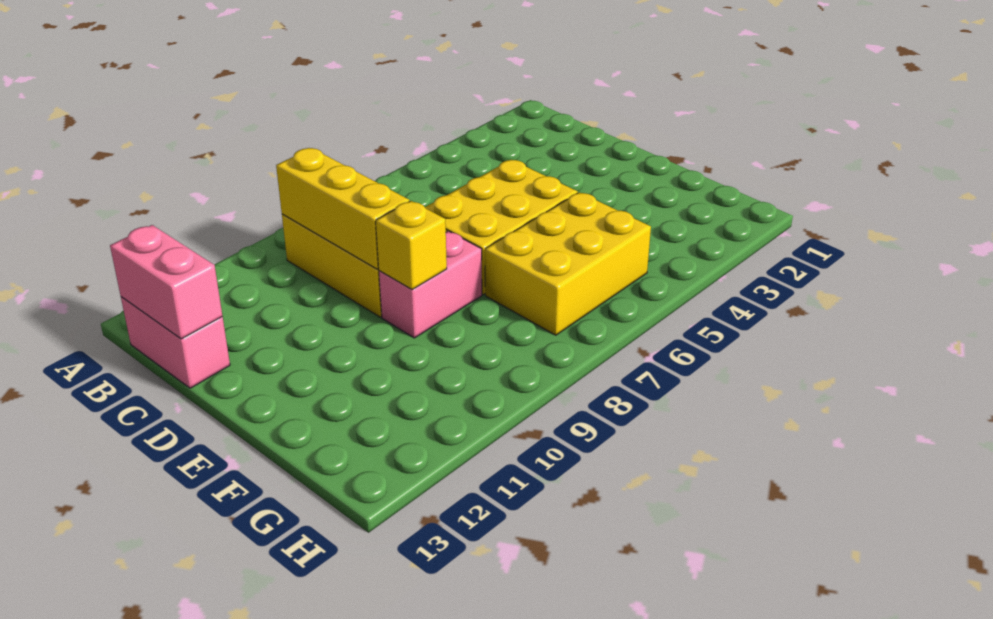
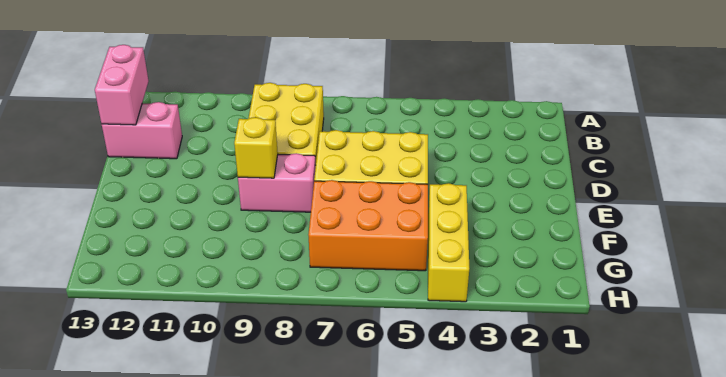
yellow 1x3 brick [276,148,410,269] -> yellow 1x3 brick moved to [428,183,469,302]
pink 1x2 brick [121,297,230,388] -> pink 1x2 brick turned to [102,102,182,159]
yellow 2x3 brick [485,192,651,335] -> orange 2x3 brick [308,180,428,271]

